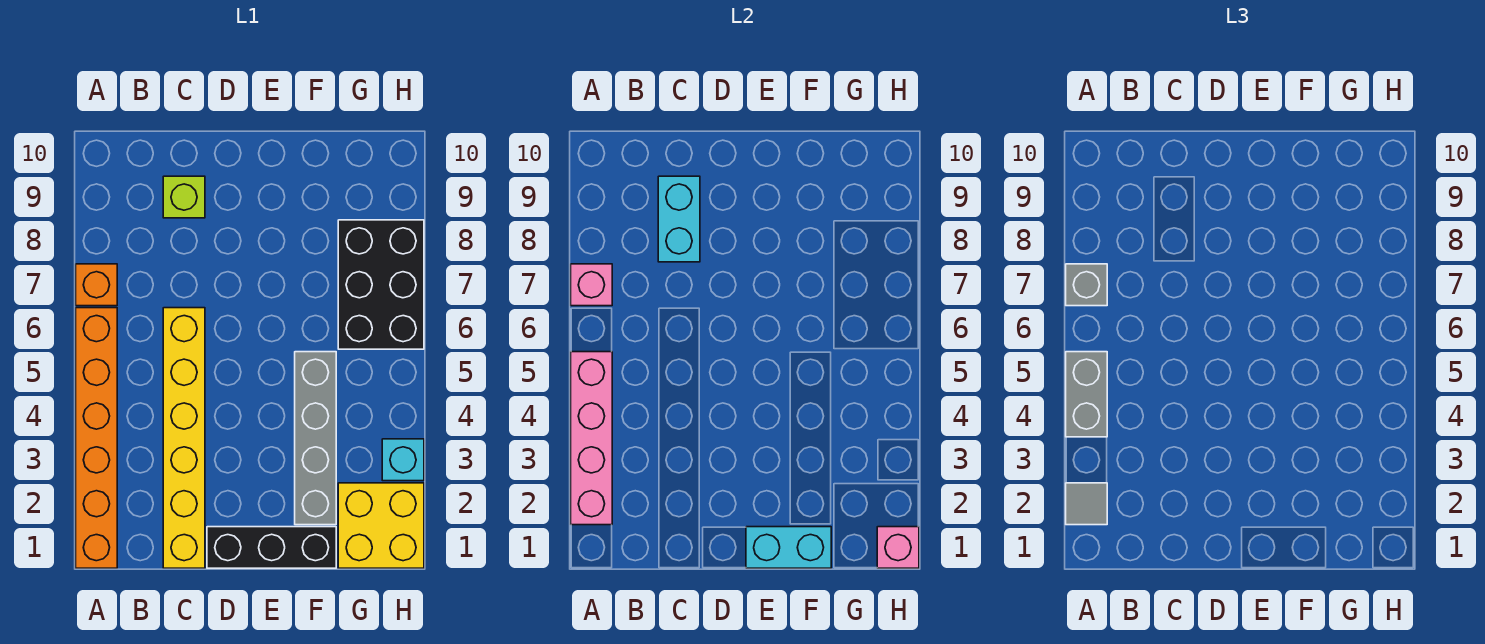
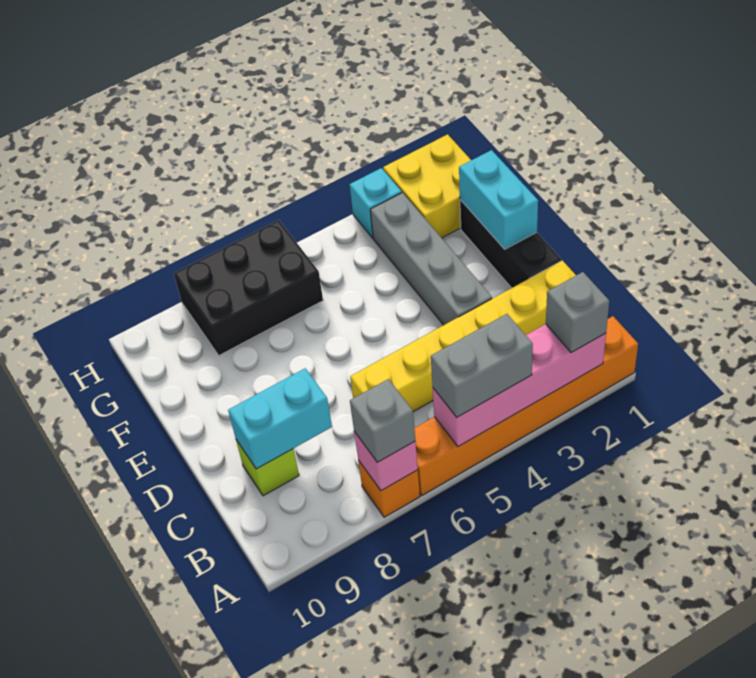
grey 1x1 tile [1066,483,1107,525] -> grey 1x1 brick [546,272,609,353]
grey 1x4 brick [295,352,336,525] -> grey 1x4 brick turned to [370,193,492,325]
pink 1x1 brick [877,527,919,568] -> none

